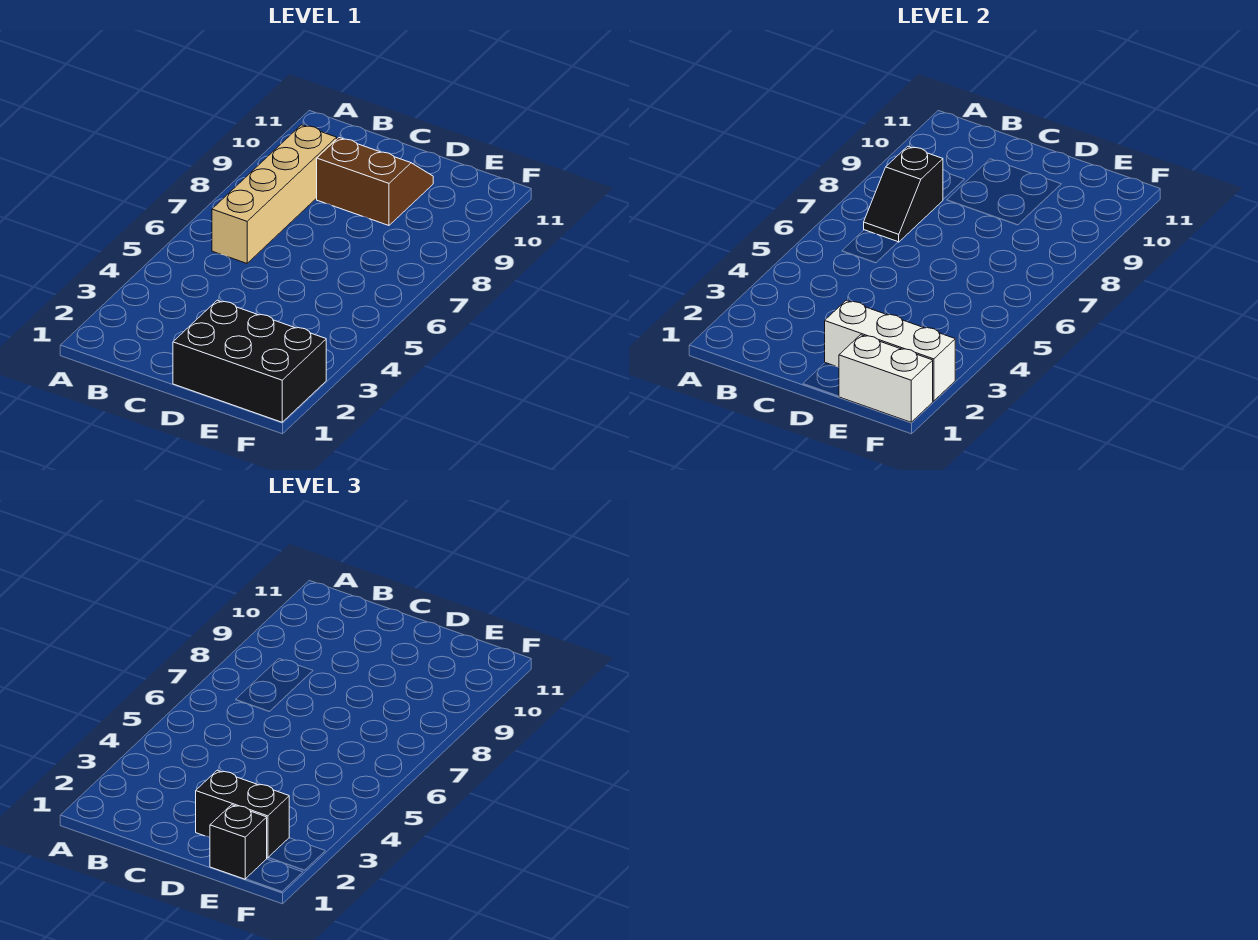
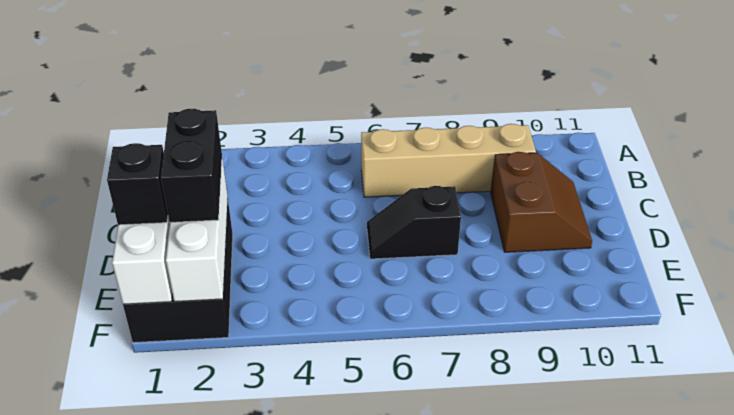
black 1x2 slope [864,146,943,242] -> black 1x2 slope moved to [367,186,461,259]

